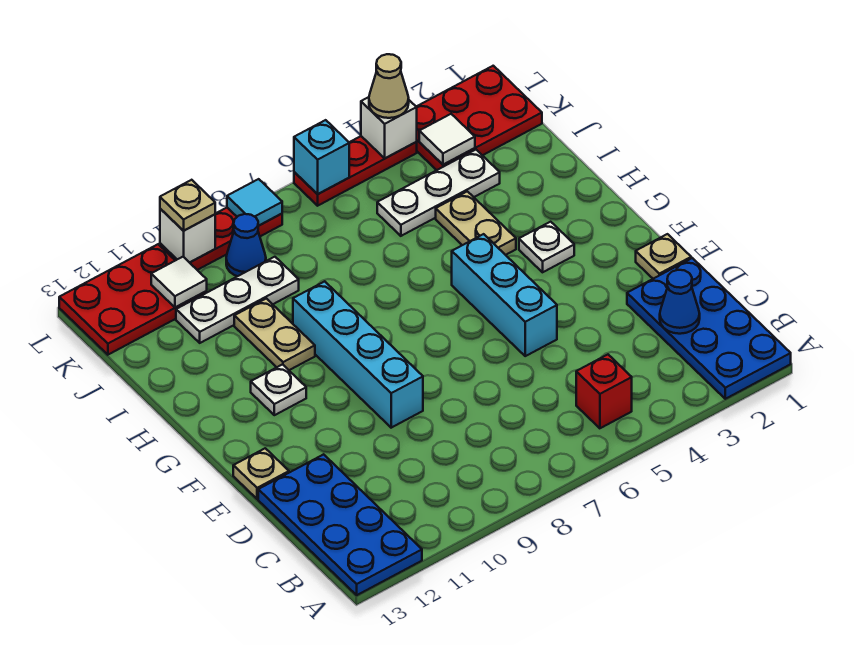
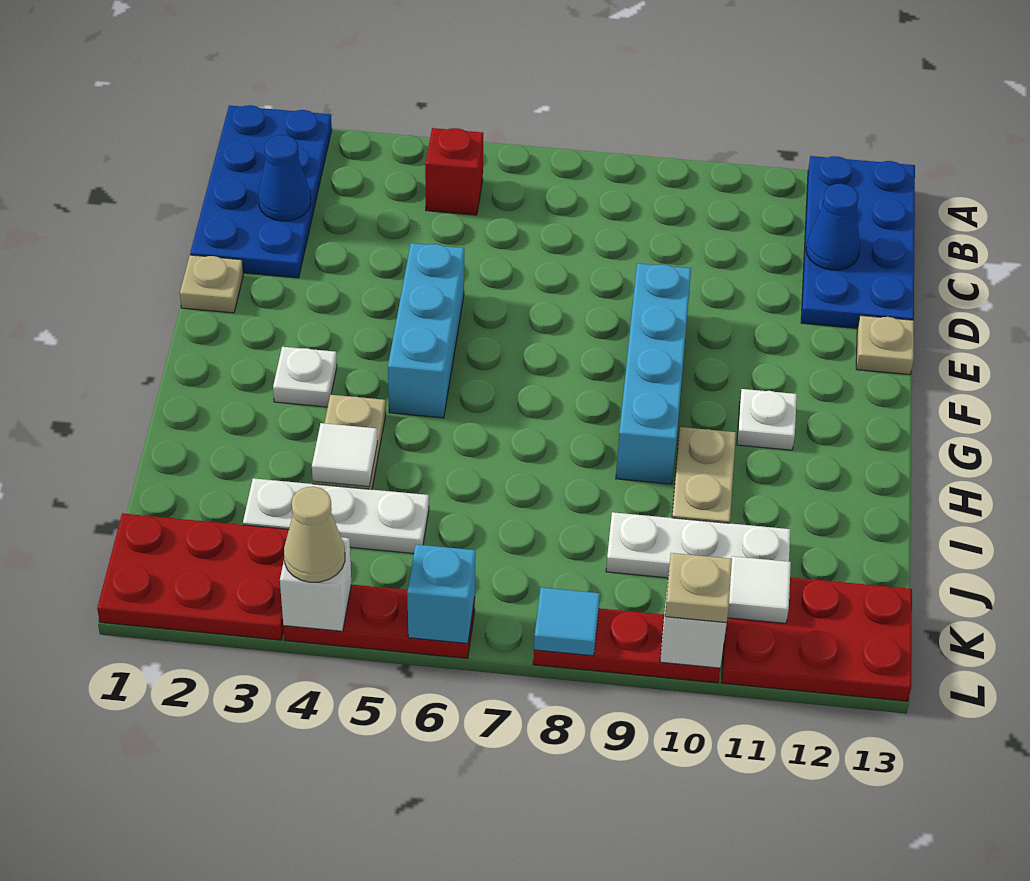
white 1x1 tile [419,114,475,165] -> white 1x1 tile moved to [312,423,377,487]
blue 1x1 cone [226,214,266,276] -> blue 1x1 cone moved to [806,184,860,270]

